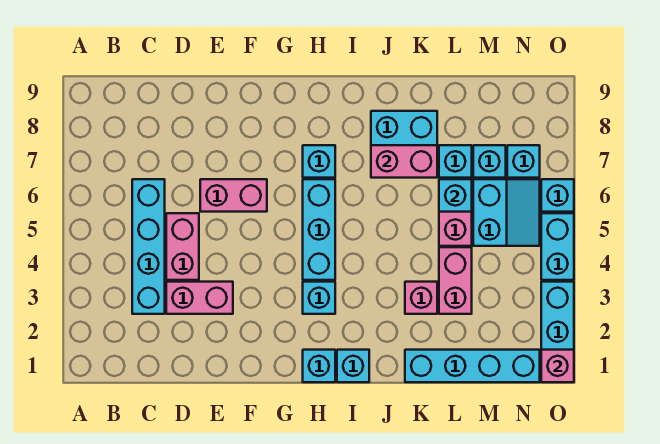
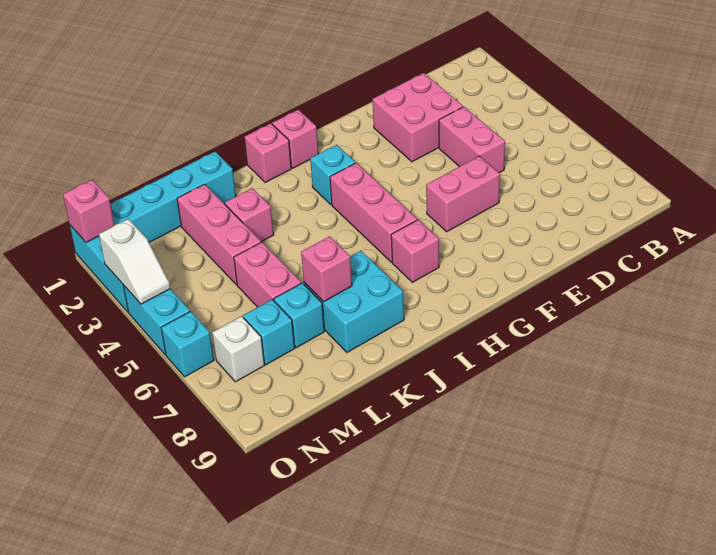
cyan 1x4 brick [132,179,165,314] -> none
pink 1x2 brick [166,282,233,314] -> pink 2x2 brick [373,73,463,162]
cyan 1x1 brick [303,350,335,382] -> pink 1x1 brick [272,110,318,168]
cyan 1x3 brick [303,179,335,280] -> pink 1x3 brick [330,163,417,262]
cyan 1x1 brick [303,145,335,178] -> pink 1x1 brick [391,220,439,282]
cyan 1x1 brick [337,350,369,382] -> pink 1x1 brick [245,123,291,182]
pink 1x2 brick [371,145,437,178] -> pink 1x1 brick [301,236,352,302]
pink 1x2 brick [439,247,472,314] -> pink 1x3 brick [177,184,261,285]
cyan 1x1 brick [439,179,472,212] -> none
cyan 2x2 slope [473,179,540,246] -> none
cyan 1x1 brick [507,145,540,178] -> white 1x1 brick [212,316,265,382]
none -> white 1x2 slope [99,219,170,304]

